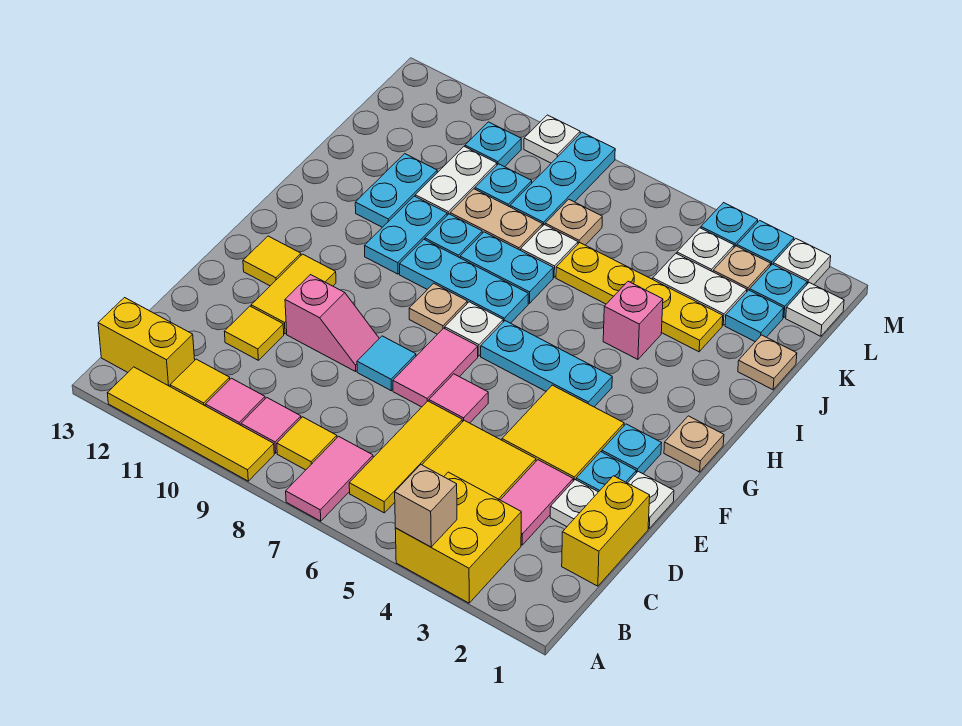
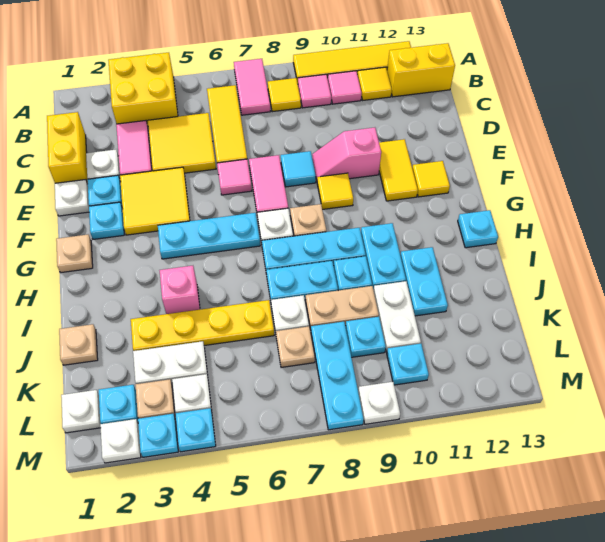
tan 1x1 brick [395,465,457,547] -> none
yellow 1x1 tile [224,306,284,360] -> yellow 1x1 tile moved to [317,173,353,210]
cyan 1x1 plate [725,290,784,342] -> cyan 1x1 plate moved to [458,210,498,248]

